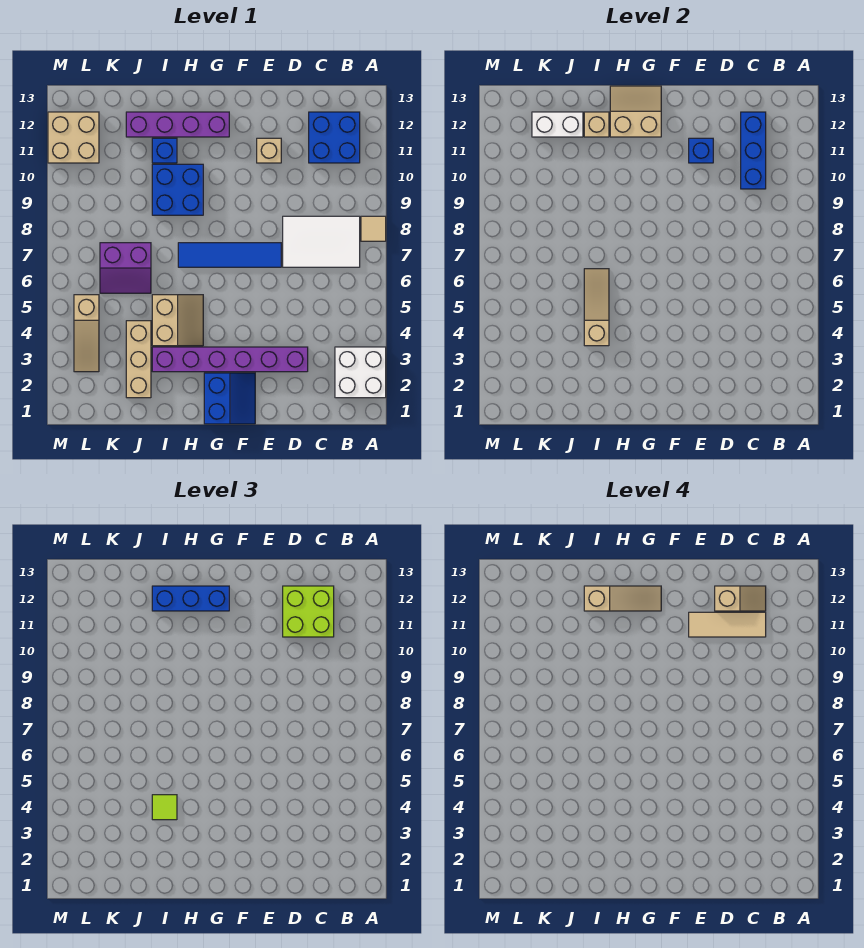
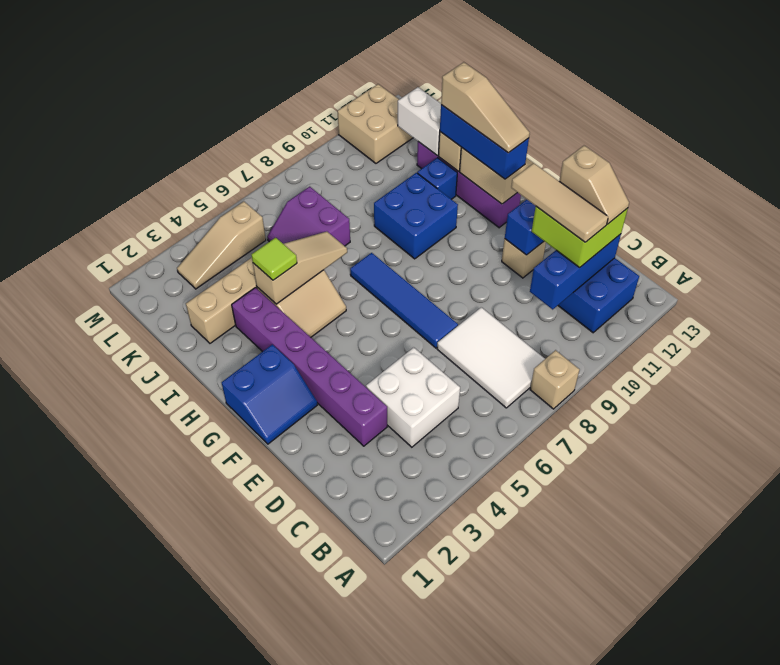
white 2x2 brick [335,347,386,398] -> white 2x2 brick moved to [366,347,460,447]
tan 1x1 tile [361,216,386,241] -> tan 1x1 brick [530,350,580,409]

